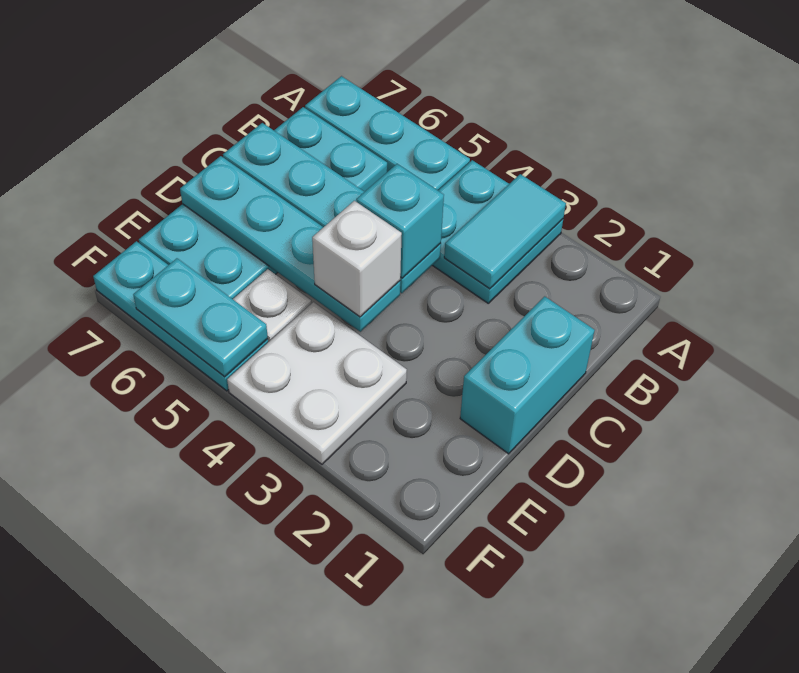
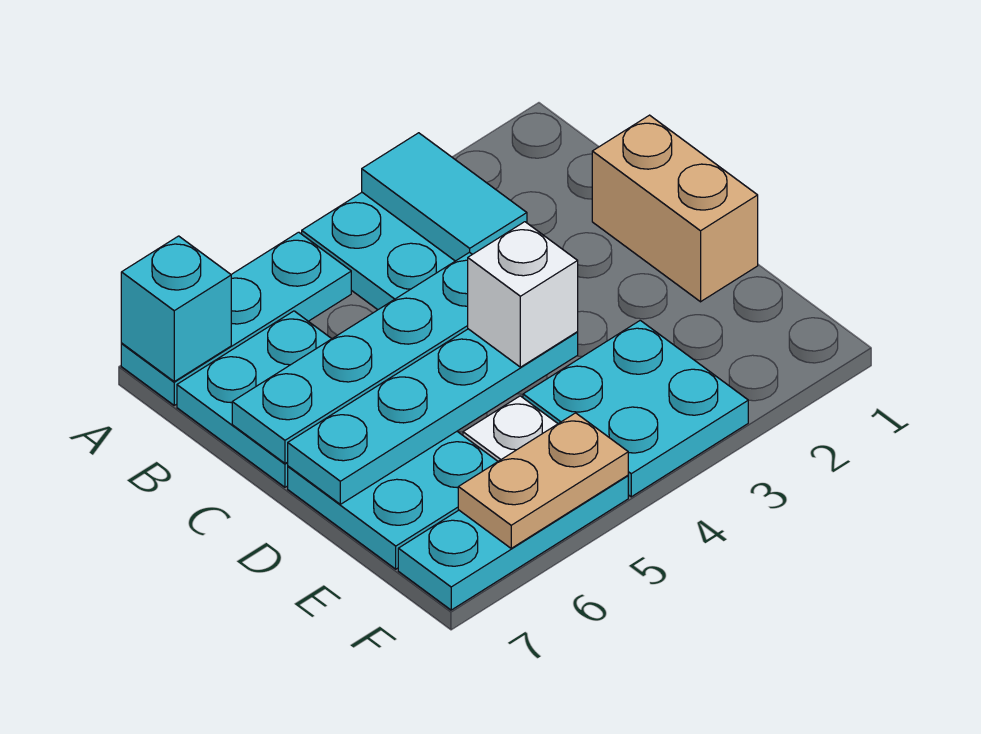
cyan 1x2 brick [460,296,595,454] -> tan 1x2 brick [592,115,758,302]
cyan 1x1 brick [356,164,444,278] -> cyan 1x1 brick moved to [121,236,231,381]
white 2x2 plate [227,302,407,464] -> cyan 2x2 plate [523,320,748,497]
cyan 1x2 plate [133,258,268,377] -> tan 1x2 plate [458,413,628,548]

